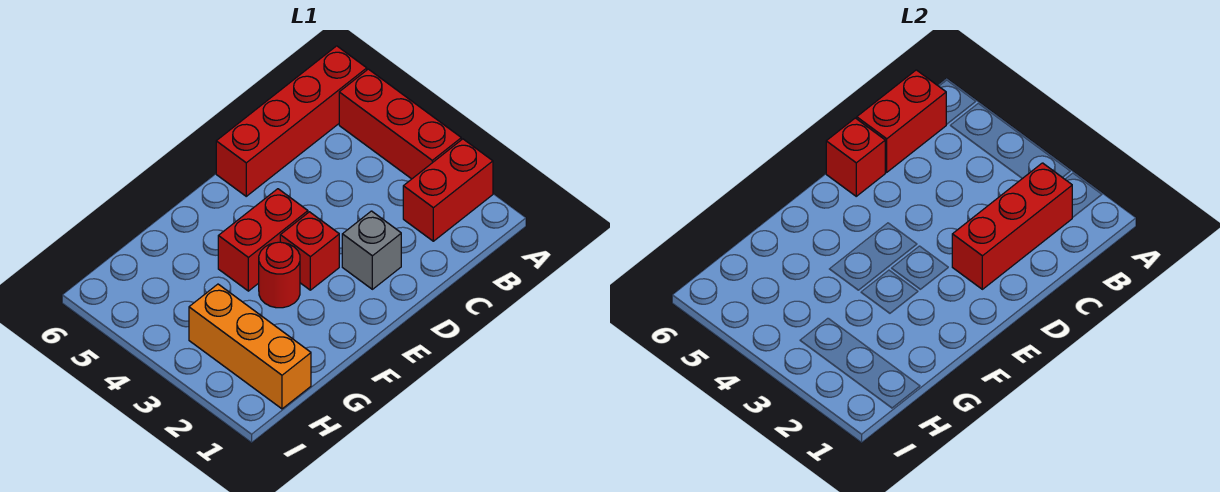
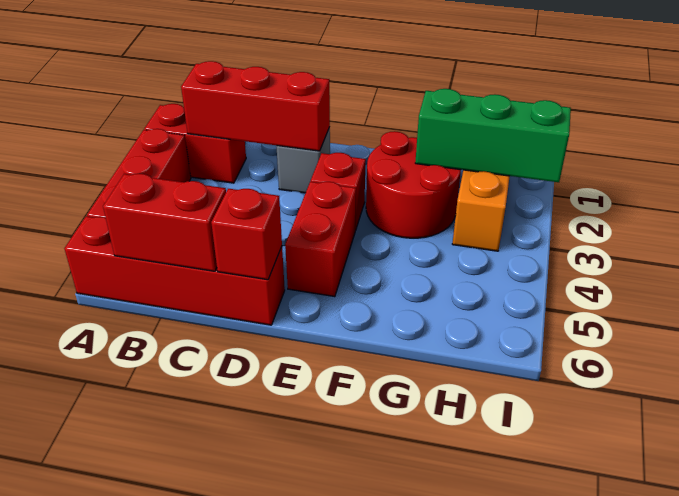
red 1x2 brick [218,189,308,291] -> red 1x2 brick turned to [285,182,356,297]
red 1x1 round brick [259,242,300,308] -> red 2x2 round brick [366,131,461,238]
none -> green 1x3 brick [415,89,571,182]

